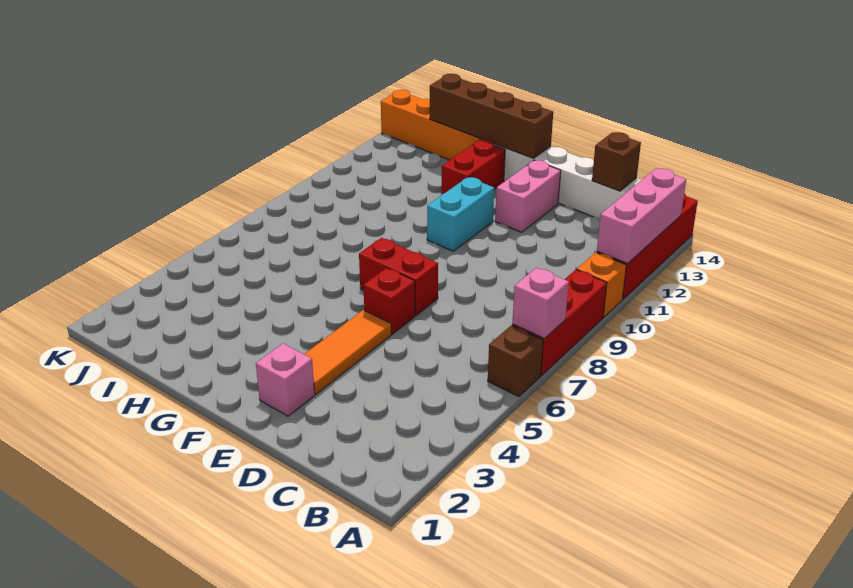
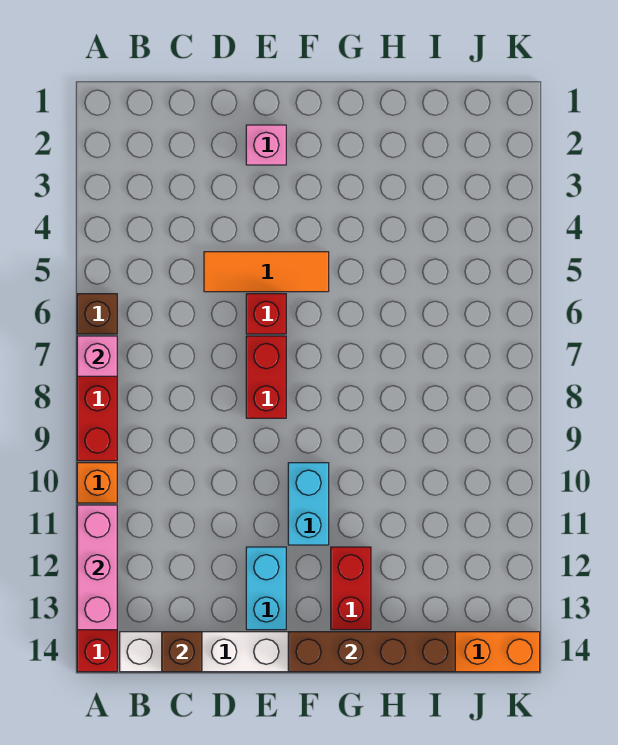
orange 1x3 tile [304,310,391,394] -> orange 1x3 tile turned to [204,252,329,292]
red 1x2 brick [359,238,438,315] -> red 1x2 brick turned to [246,336,286,418]
pink 1x2 brick [495,160,561,232] -> cyan 1x2 brick [246,547,286,630]

